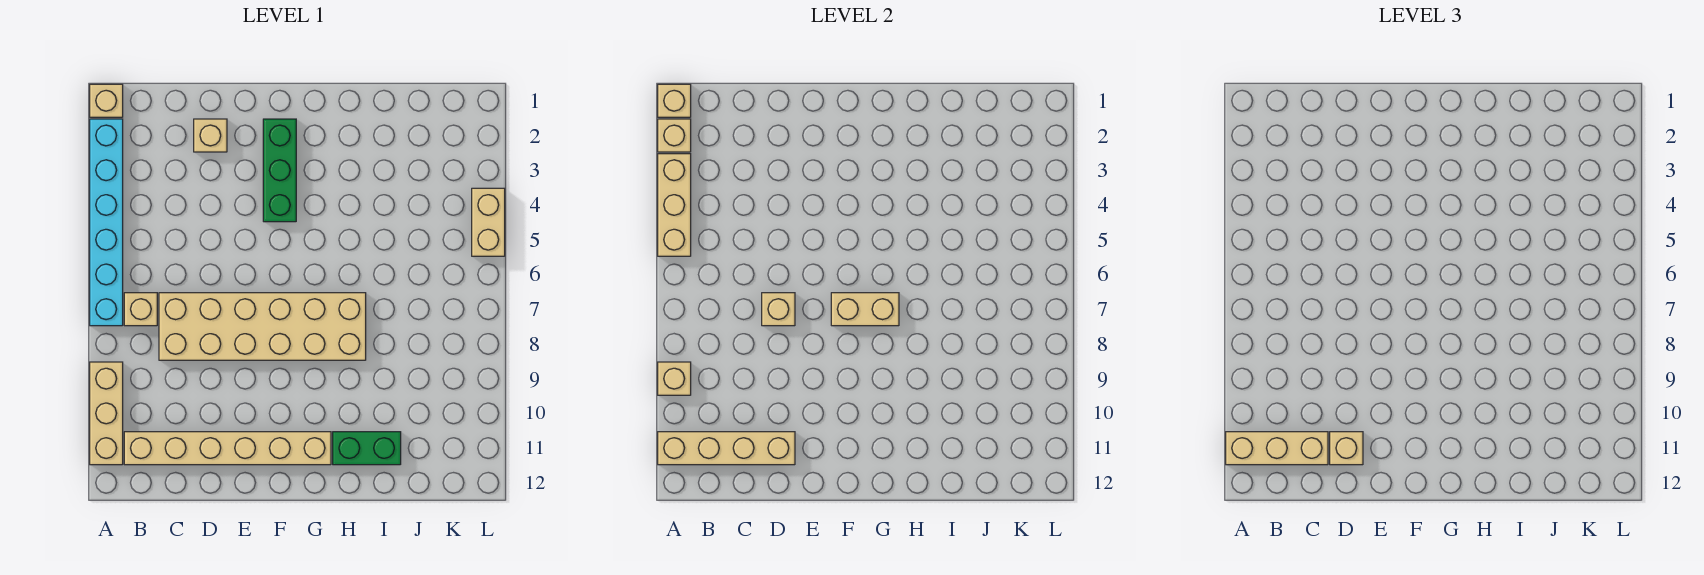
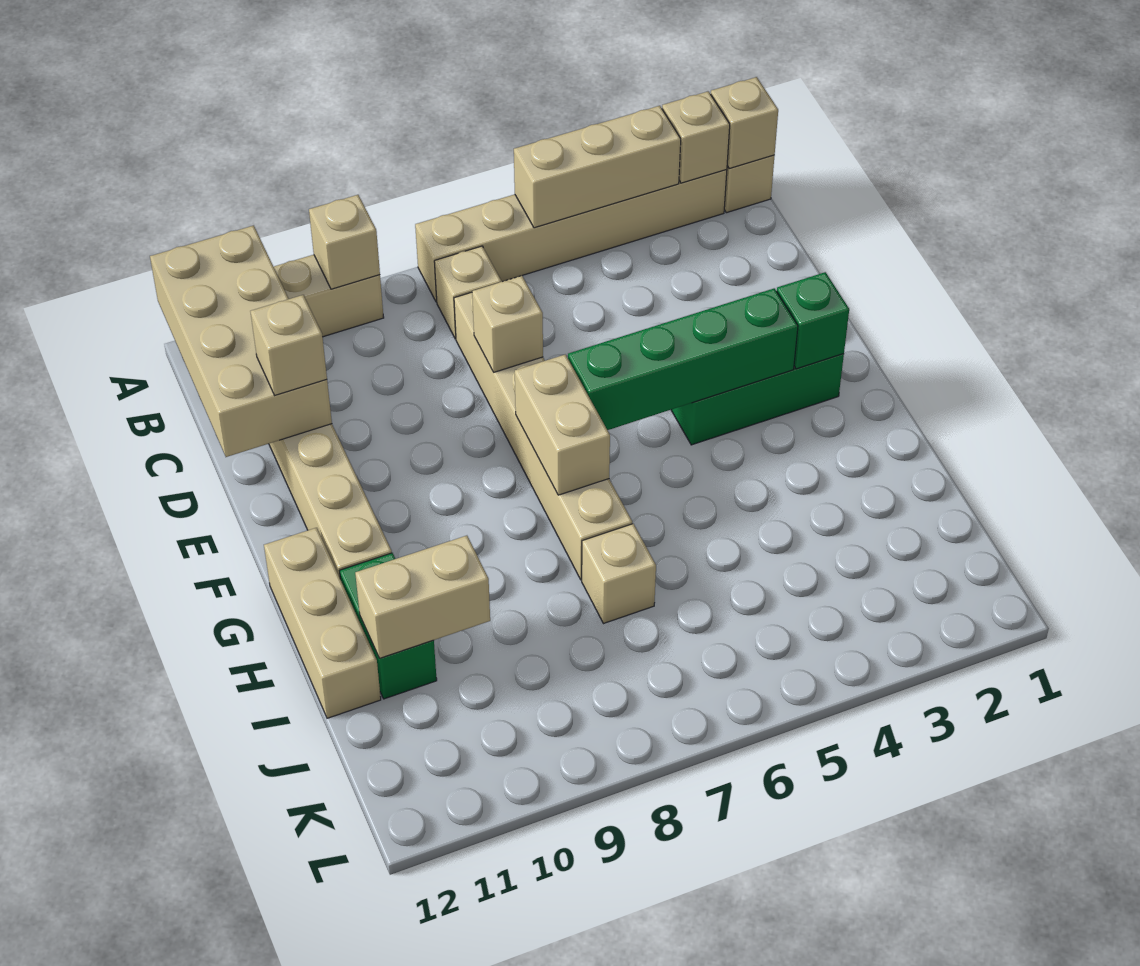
cyan 1x6 brick [90,119,123,326] -> tan 1x6 brick [415,170,727,302]
tan 1x4 brick [658,432,795,465] -> tan 2x4 brick [150,225,332,457]
tan 1x3 brick [1226,432,1328,465] -> tan 1x3 brick moved to [264,528,381,718]
tan 2x6 brick [159,293,366,360] -> tan 1x6 brick [454,292,632,580]
tan 1x1 brick [194,119,227,152] -> tan 1x1 brick moved to [582,524,656,624]
none -> green 1x1 brick [777,272,849,369]
none -> green 1x4 brick [568,288,798,430]
tan 1x2 brick [472,188,505,256] -> tan 1x2 brick moved to [355,536,490,658]

